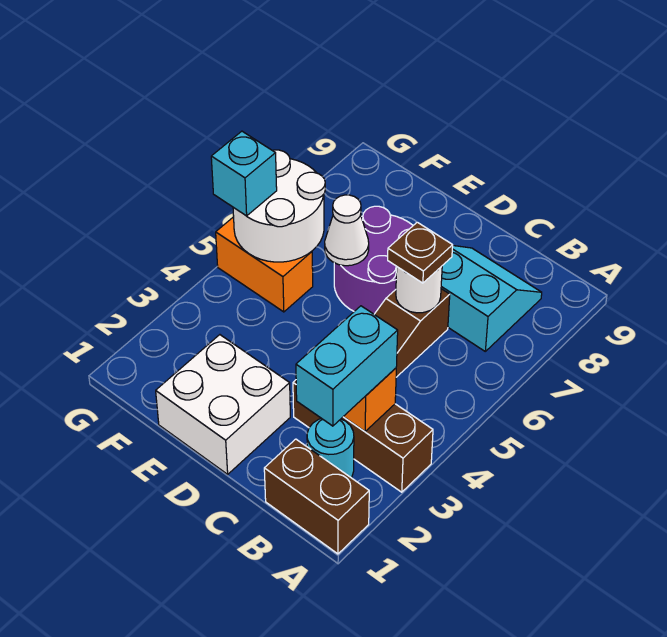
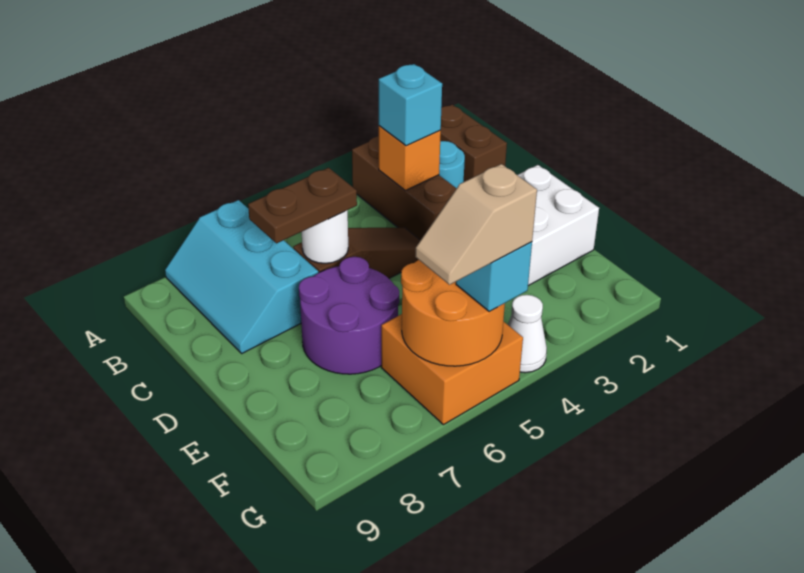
cyan 1x2 brick [296,306,398,426] -> cyan 1x1 brick [379,64,442,146]
cyan 2x2 slope [441,246,542,351] -> cyan 2x3 slope [165,200,318,353]
brown 1x1 plate [388,222,453,283] -> brown 1x2 plate [248,168,357,243]
white 1x1 cone [325,195,369,266] -> white 1x1 cone moved to [508,295,547,373]
orange 1x2 brick [216,217,313,312] -> orange 2x2 brick [381,314,523,425]
white 2x2 round brick [233,150,325,262] -> orange 2x2 round brick [401,260,505,366]
none -> tan 1x2 slope [415,164,537,285]

